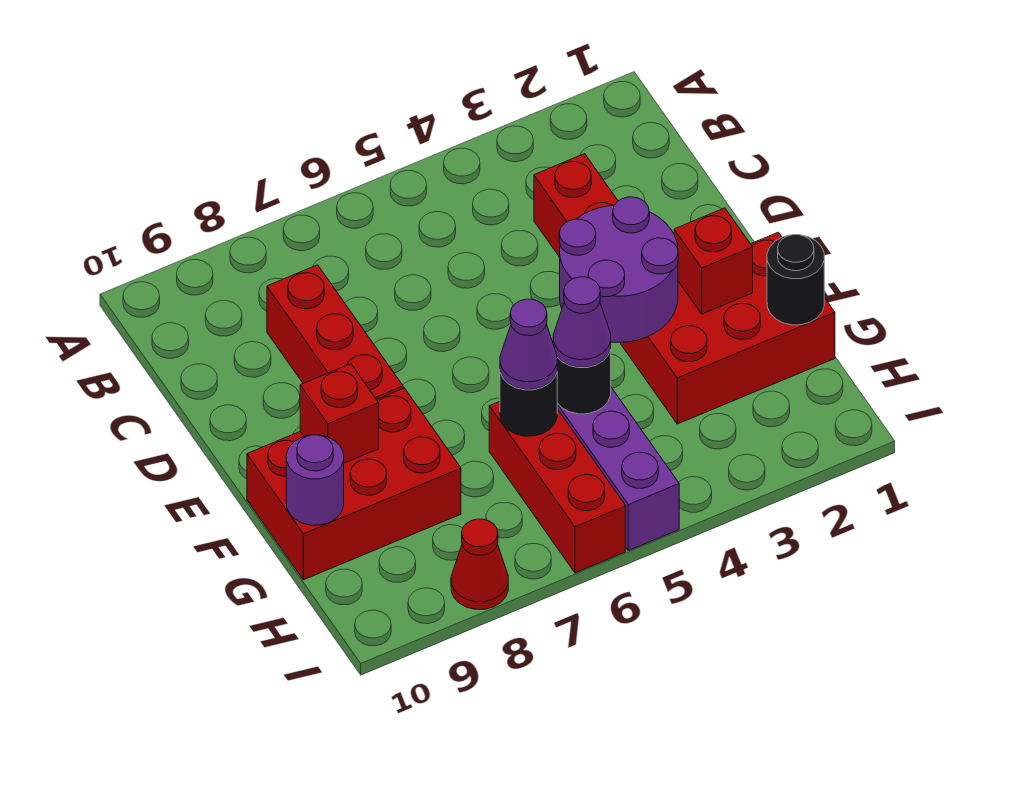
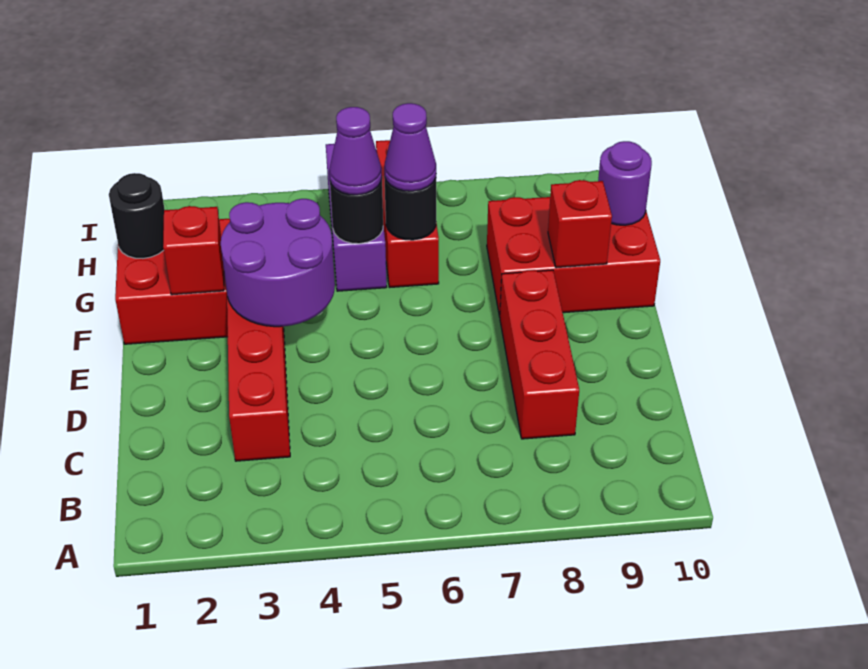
red 1x1 cone [451,519,508,609] -> none

